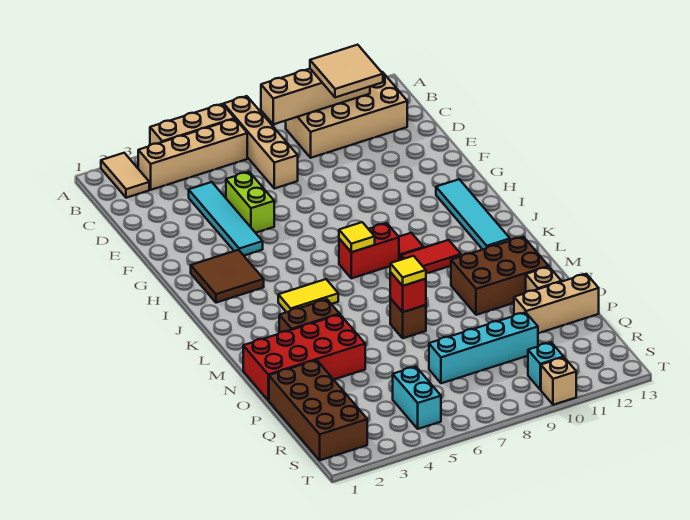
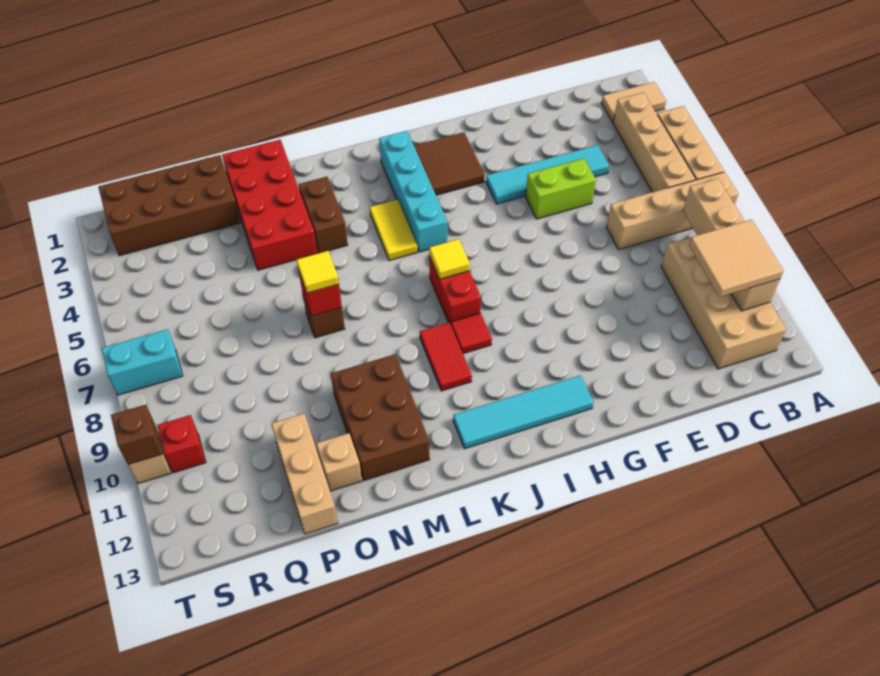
cyan 1x4 brick [429,312,538,383] -> cyan 1x4 brick moved to [379,131,447,252]
cyan 1x2 brick [393,367,441,429] -> cyan 1x2 brick moved to [102,329,183,395]
cyan 1x1 brick [528,342,563,390] -> red 1x1 brick [157,415,206,473]
none -> brown 1x1 brick [111,405,162,465]

